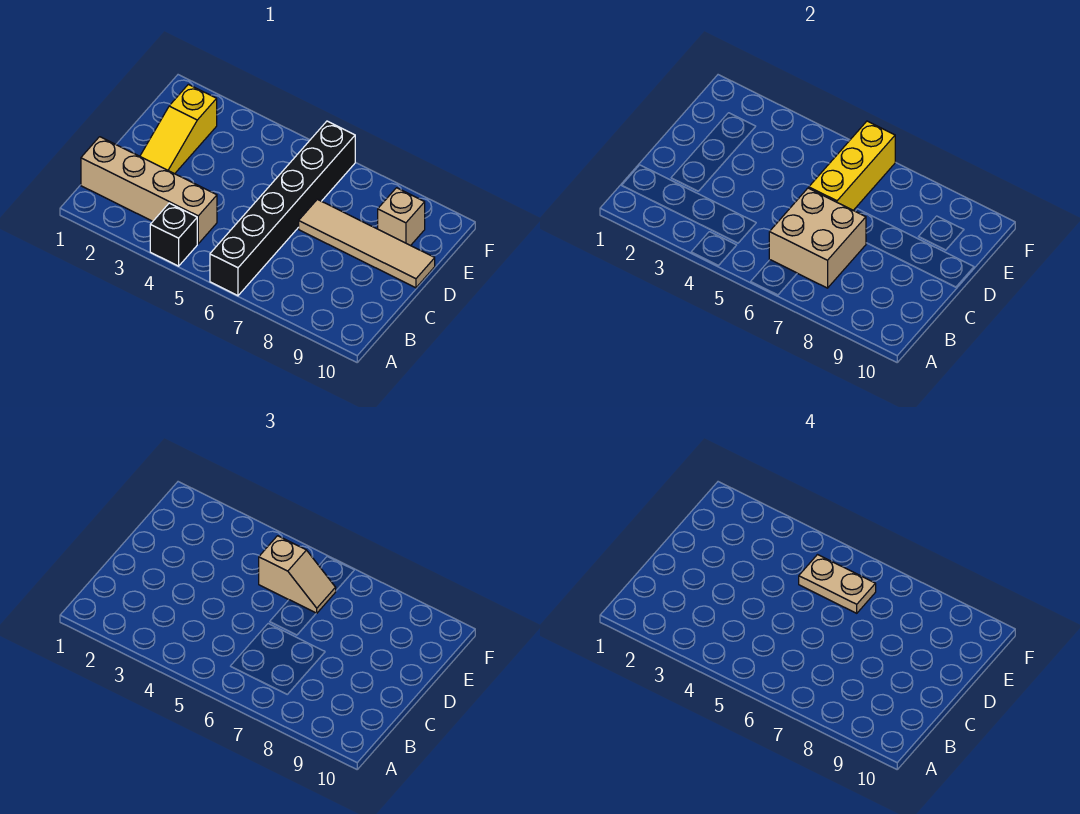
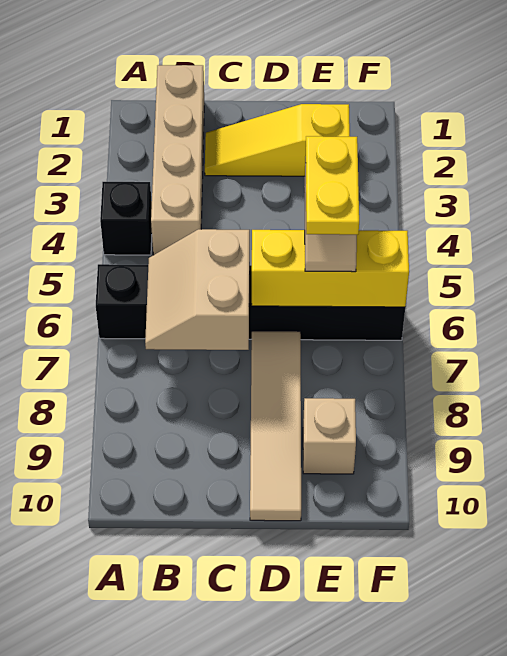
tan 2x2 brick [769,188,866,288] -> tan 2x2 slope [145,229,250,350]
tan 1x2 plate [799,555,876,613] -> yellow 1x2 plate [306,136,359,235]

